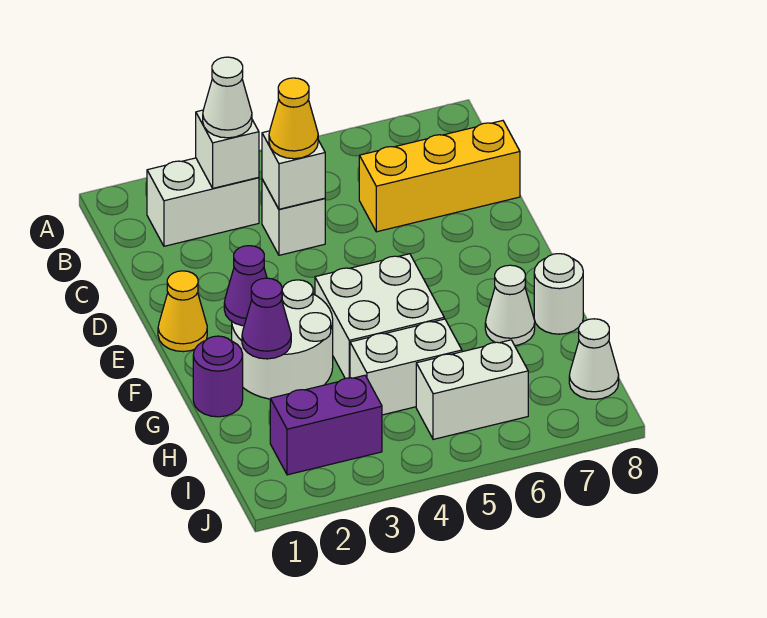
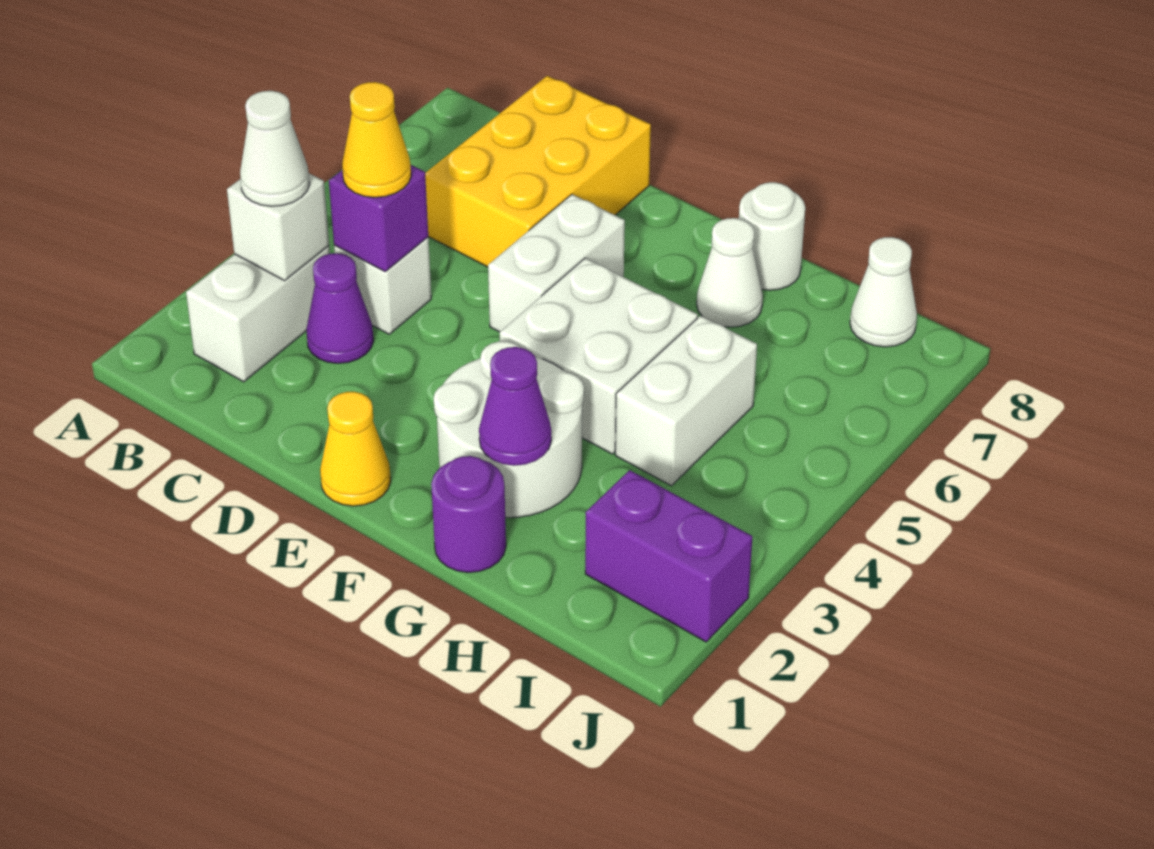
white 1x1 brick [262,131,325,209] -> purple 1x1 brick [329,165,428,271]
yellow 1x3 brick [359,121,520,232] -> yellow 2x3 brick [425,76,651,267]
purple 1x1 cone [224,246,267,326] -> purple 1x1 cone moved to [306,253,374,363]
purple 1x2 brick [270,375,382,475] -> purple 1x2 brick turned to [585,470,752,642]
white 1x2 brick [416,340,528,439] -> white 1x2 brick moved to [488,194,625,332]

